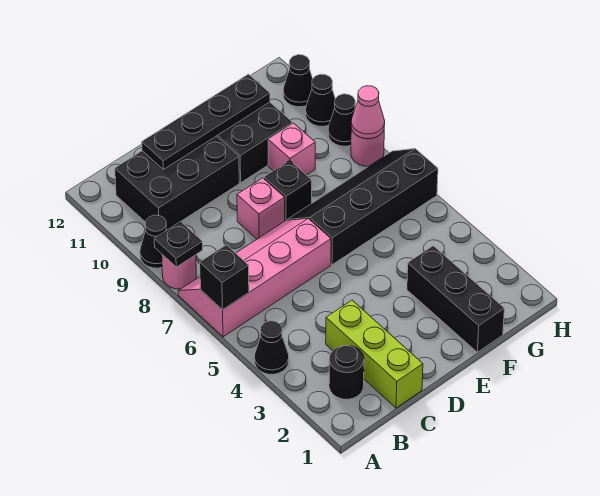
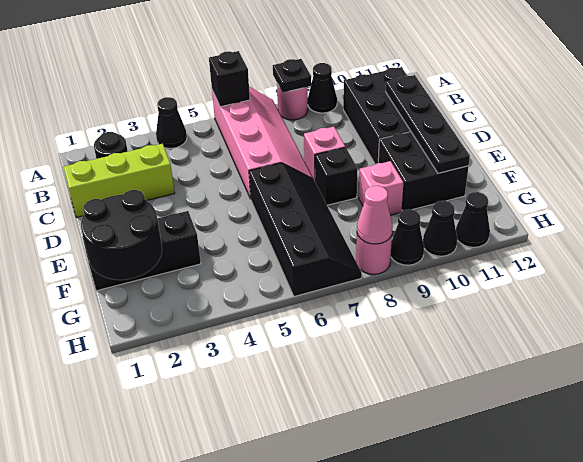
none -> black 2x2 round brick [81,190,162,280]

